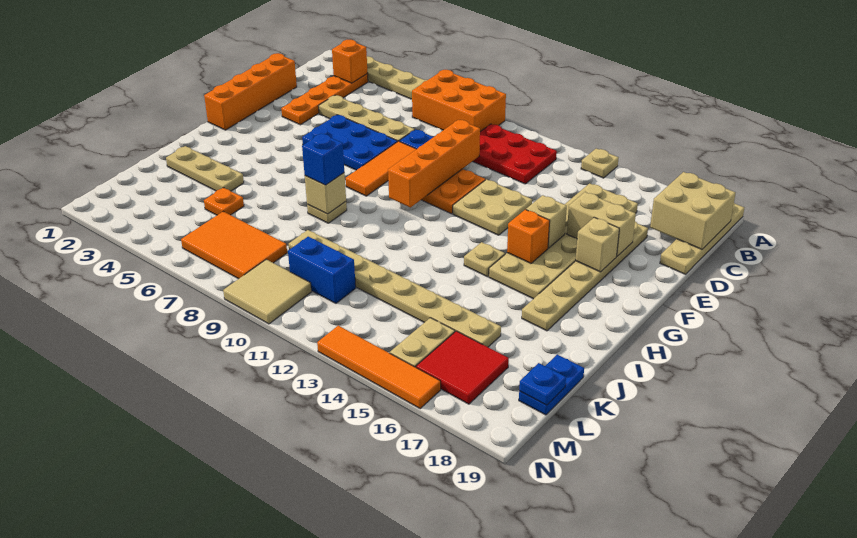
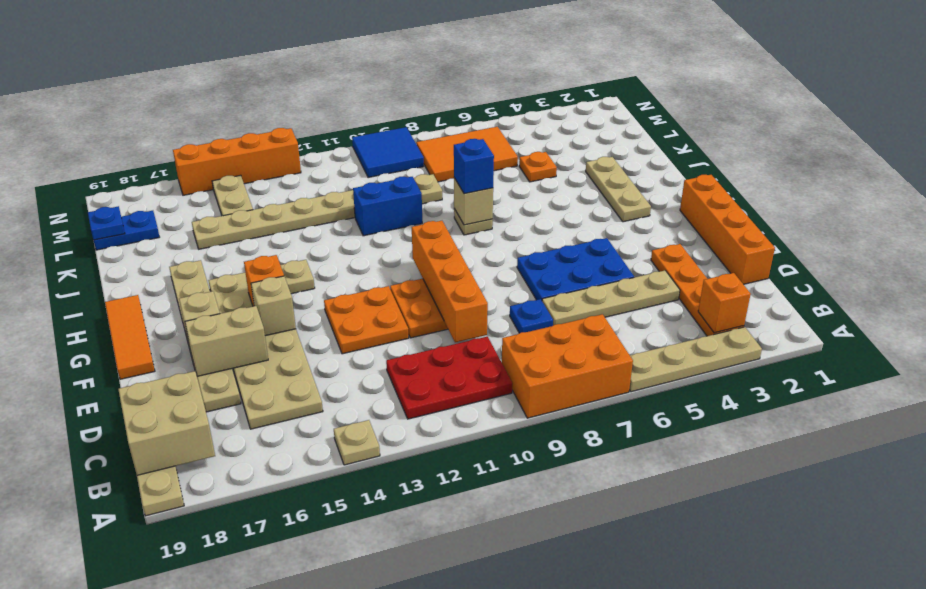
orange 1x3 tile [346,141,416,196] -> orange 1x3 tile moved to [105,295,155,379]
tan 2x2 plate [453,179,532,235] -> orange 2x2 plate [324,286,409,354]
tan 1x3 plate [166,146,244,191] -> tan 1x3 plate turned to [586,157,651,222]
blue 1x2 plate [519,355,584,415] -> blue 1x2 plate turned to [94,211,159,250]
blue 1x2 brick [288,237,356,303] -> blue 1x2 brick moved to [353,177,422,236]
red 2x2 tile [416,331,509,404] -> none
tan 2x2 tile [223,259,311,324] -> blue 2x2 tile [352,127,424,178]
orange 1x4 tile [317,325,441,408] -> orange 1x4 brick [173,128,301,195]

